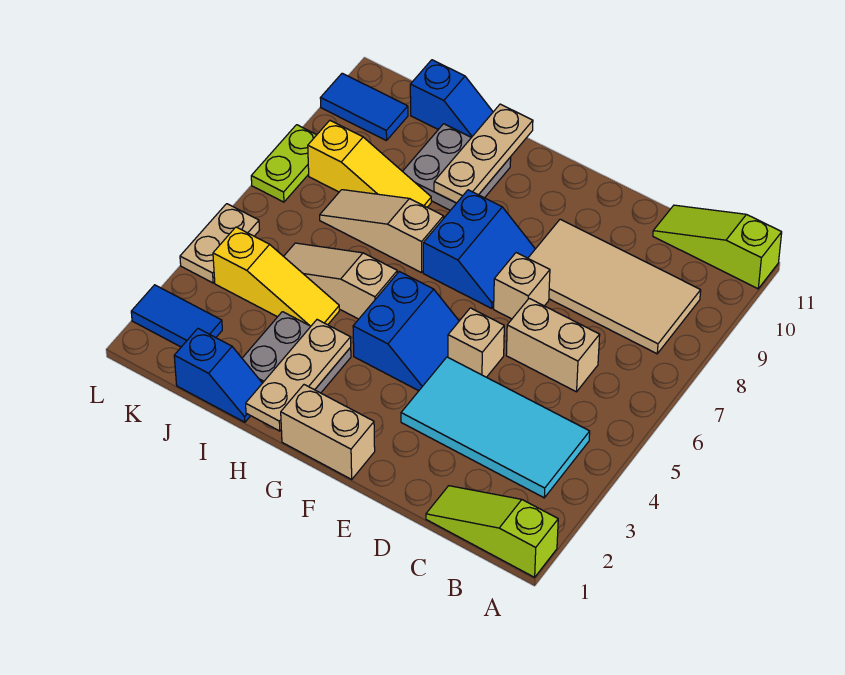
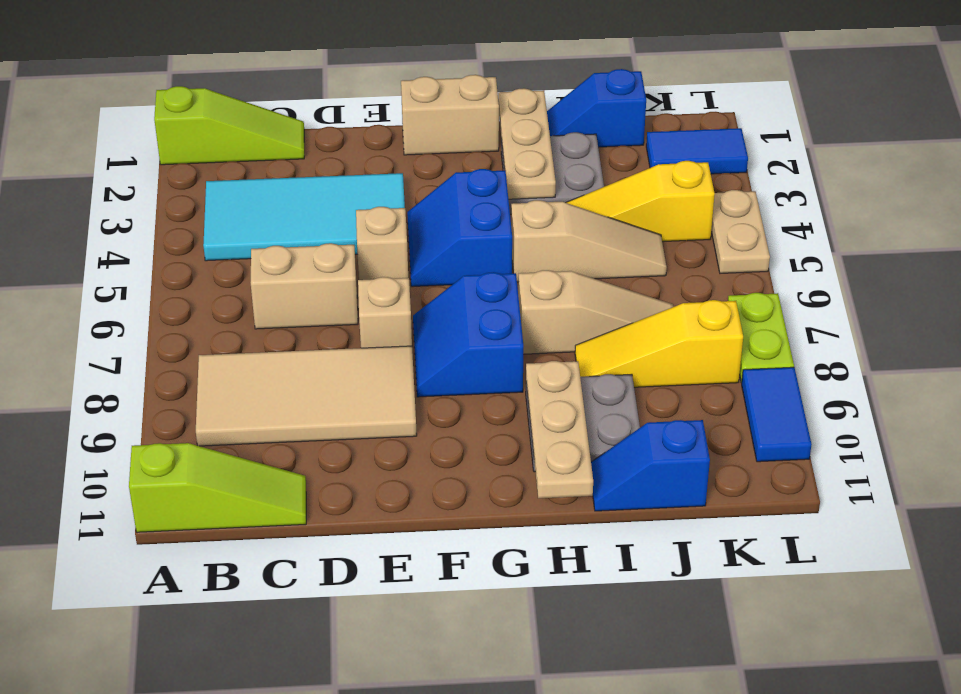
blue 1x2 tile [320,73,408,141] -> blue 1x2 tile turned to [742,367,812,462]

